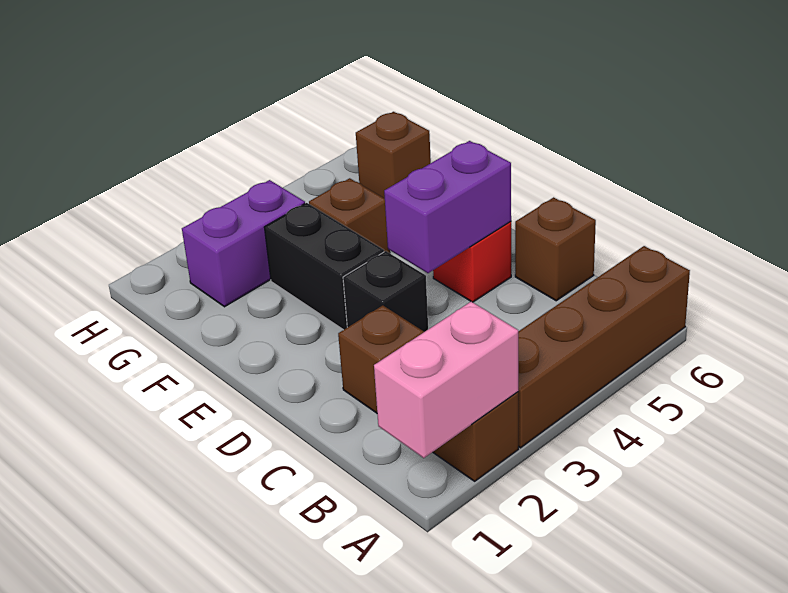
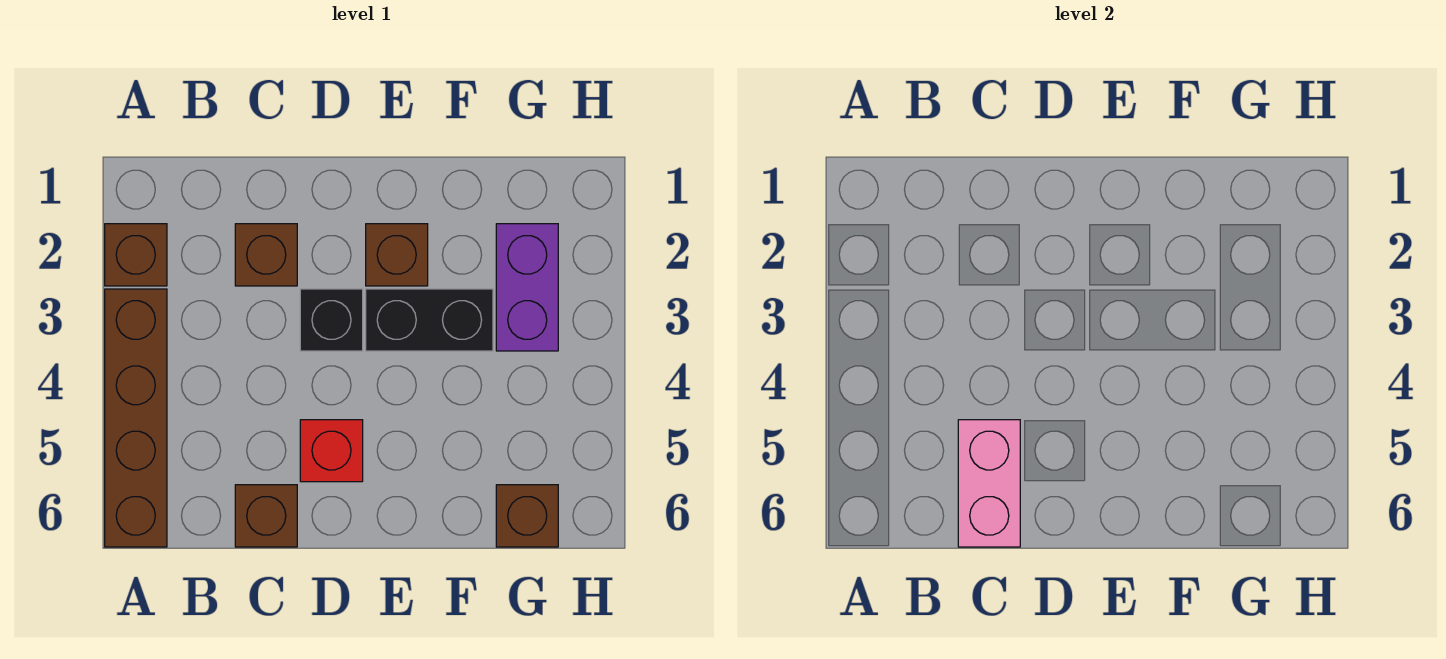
pink 1x2 brick [374,302,518,458] -> pink 1x2 brick moved to [958,420,1020,547]
purple 1x2 brick [384,141,511,273] -> none
brown 1x1 brick [309,178,390,253] -> brown 1x1 brick moved to [366,224,428,286]

